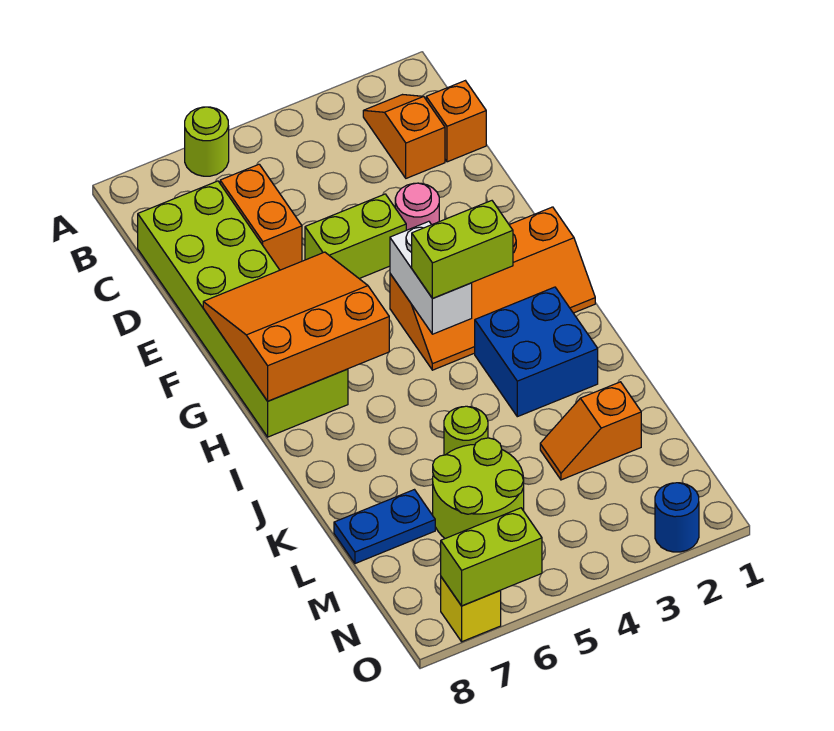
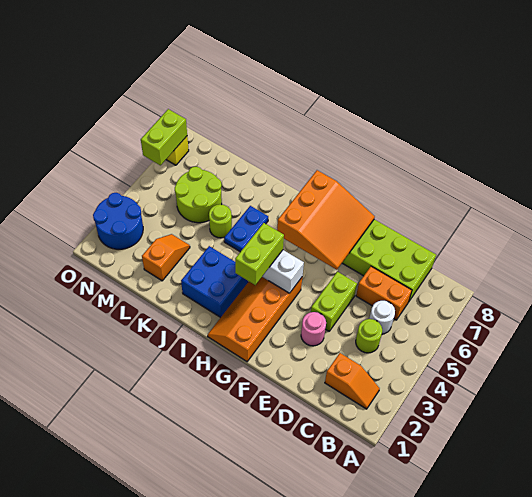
lime 1x1 round brick [185,107,229,176] -> lime 1x1 round brick moved to [356,319,382,353]
orange 1x1 brick [426,81,486,162] -> none
none -> white 1x1 round brick [369,301,395,334]
blue 1x2 plate [334,490,435,564] -> blue 1x2 plate moved to [224,206,268,252]
blue 1x1 round brick [655,483,699,552] -> blue 2x2 round brick [93,193,143,249]

